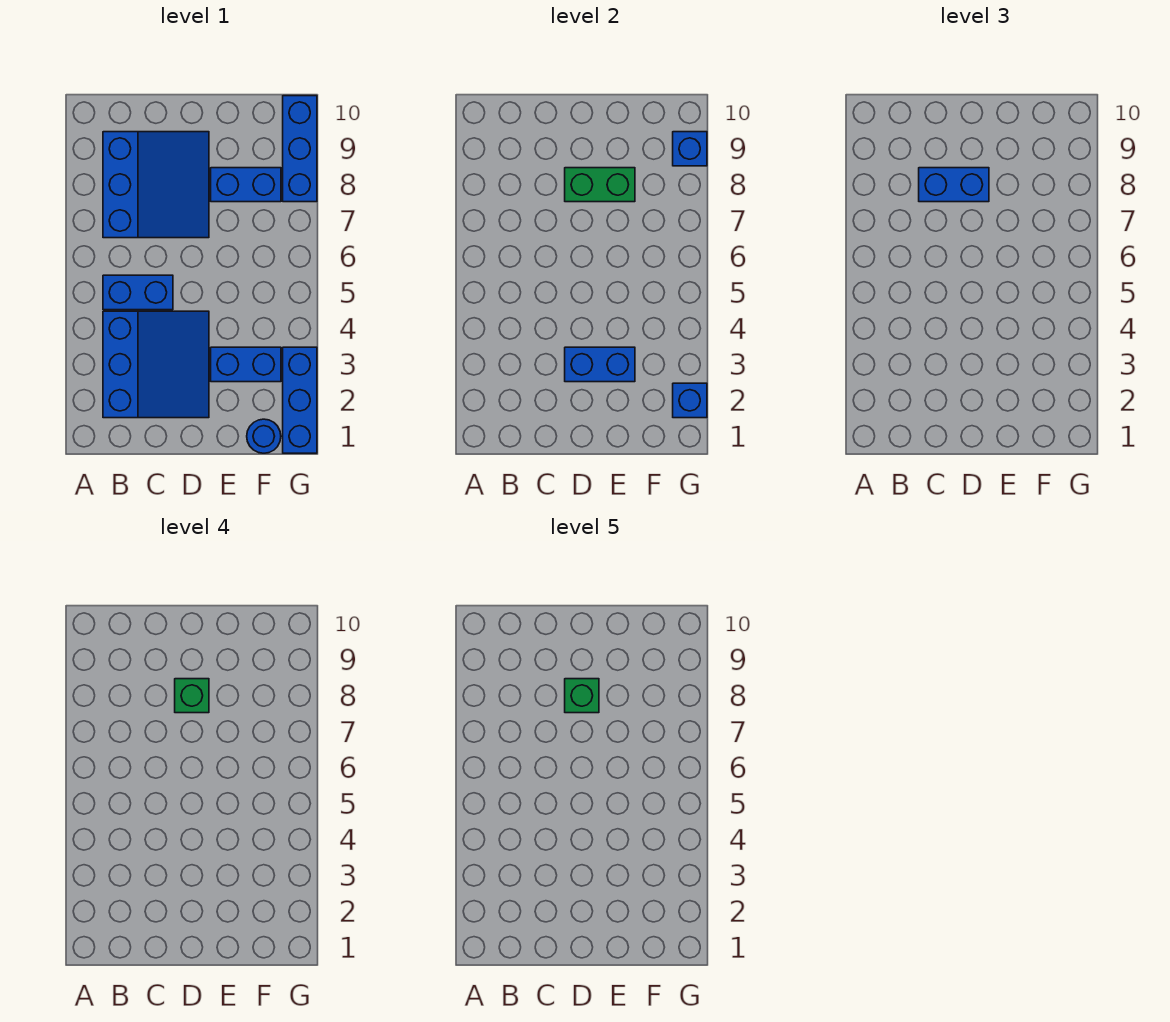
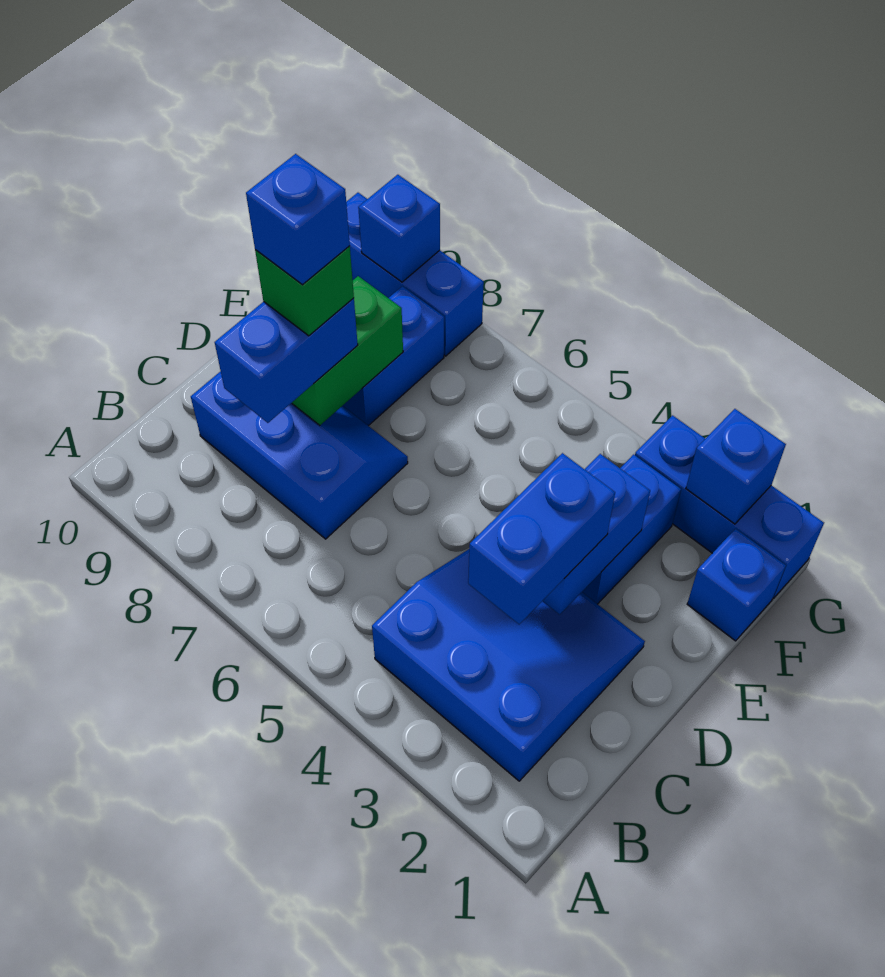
blue 1x2 brick [103,275,173,310] -> blue 1x2 brick moved to [468,453,615,624]
blue 3x3 slope [103,132,209,238] -> blue 2x3 slope [191,371,408,539]
green 1x1 brick [565,679,599,713] -> blue 1x1 brick [246,154,350,285]
blue 1x1 round brick [247,419,281,453] -> blue 1x1 brick [687,529,786,641]

